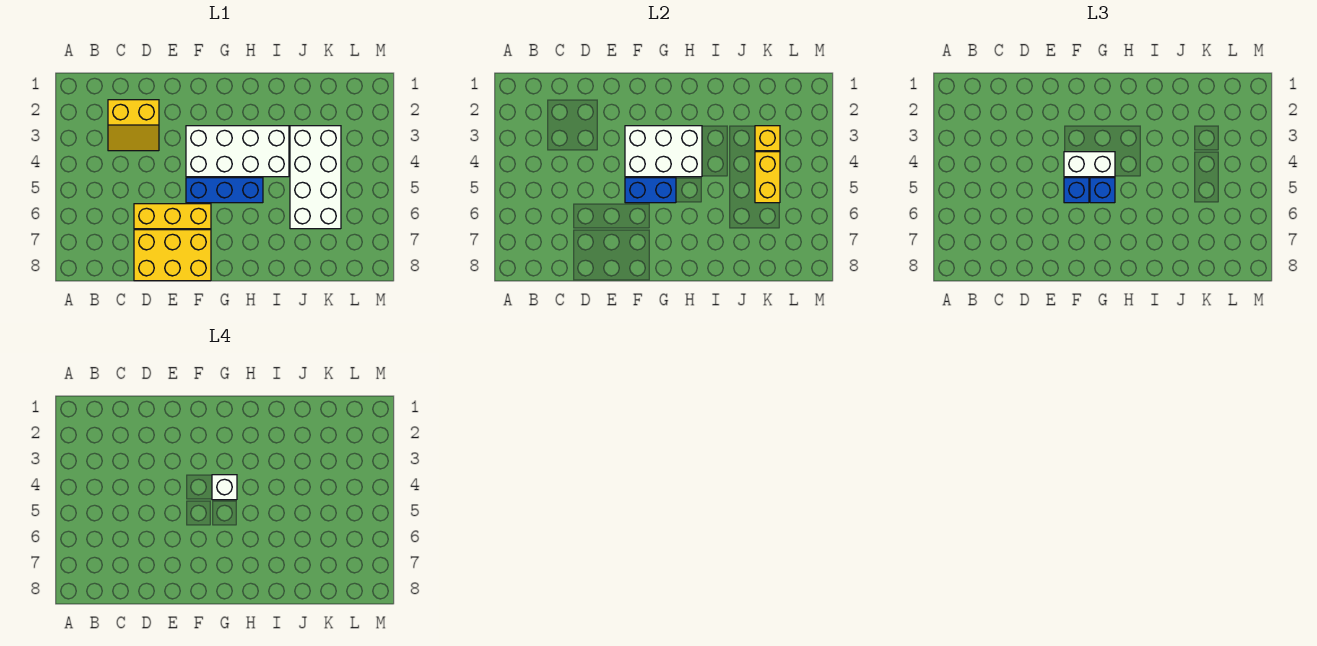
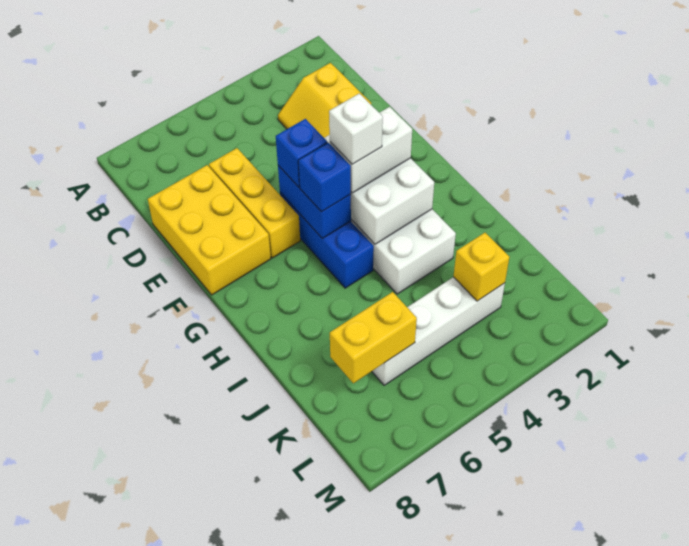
white 1x2 brick [1064,152,1115,177] -> white 1x2 brick turned to [330,107,412,193]
white 2x4 brick [290,126,341,229] -> white 1x4 brick [372,277,505,385]
yellow 1x2 brick [755,152,780,203] -> yellow 1x2 brick moved to [330,292,417,383]

